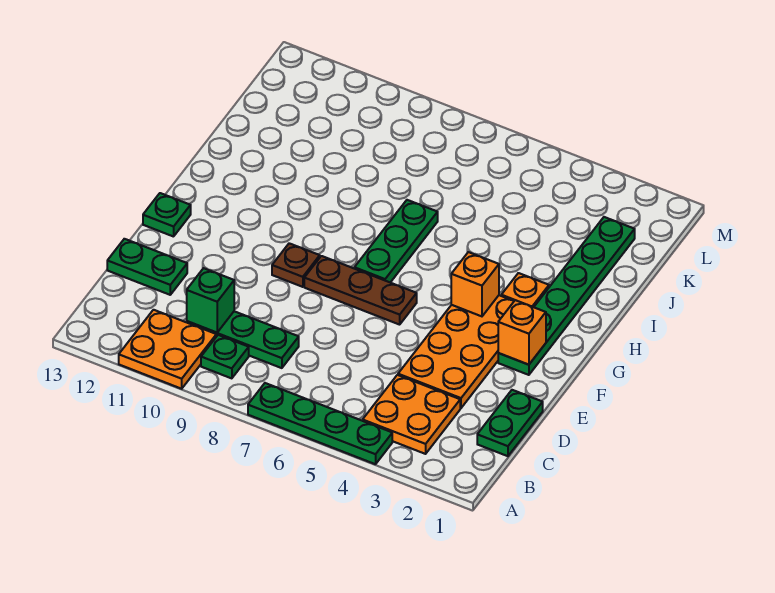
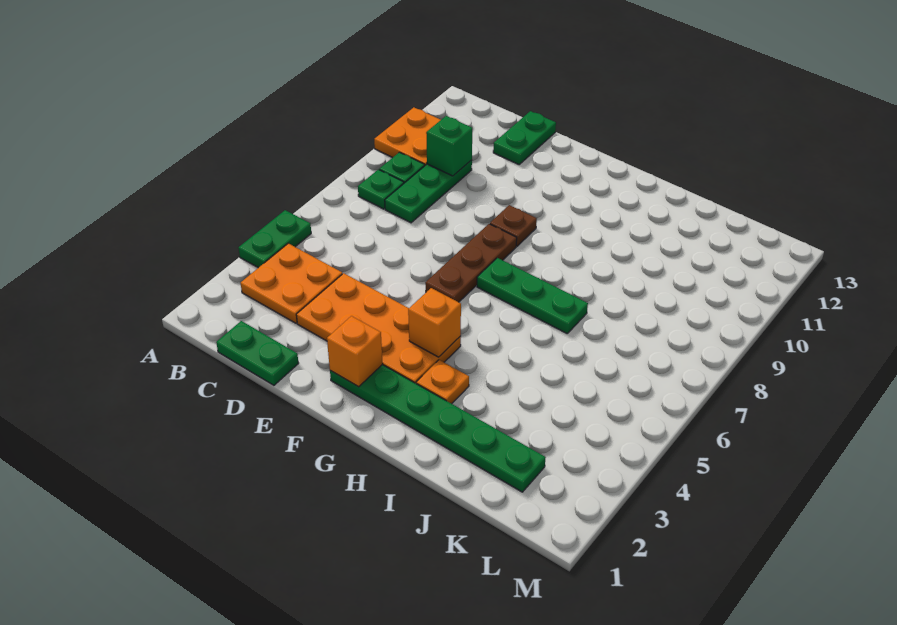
green 1x4 plate [248,383,392,464] -> green 1x2 plate [239,210,311,268]
green 1x1 plate [143,193,191,237] -> green 1x1 plate moved to [358,170,404,209]

